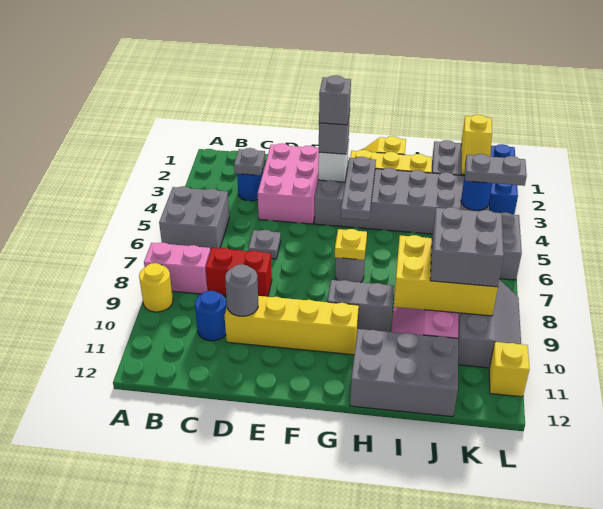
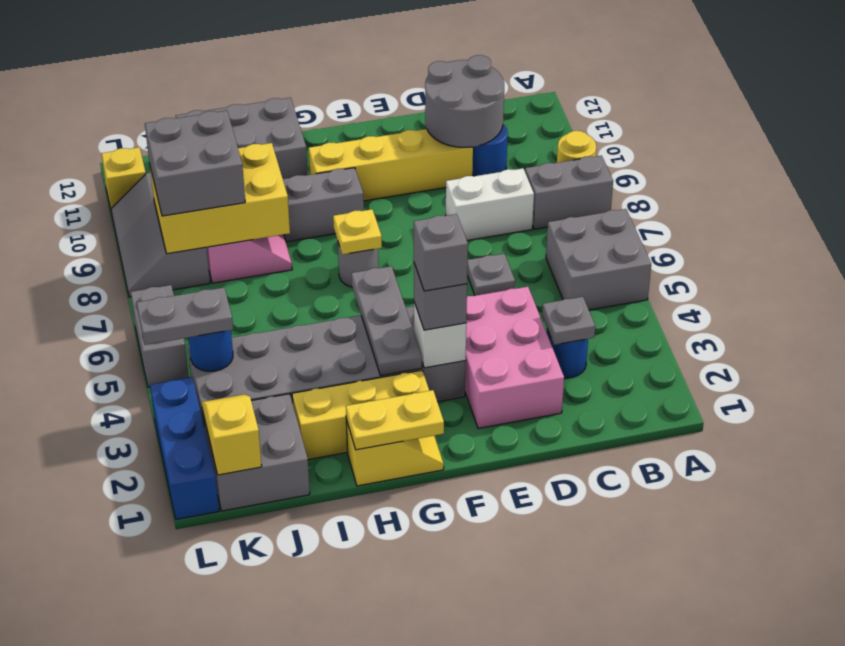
pink 1x2 brick [144,243,210,294] -> grey 1x2 brick [525,156,613,229]
red 1x2 brick [206,248,272,297] -> white 1x2 brick [446,168,534,241]
grey 1x1 round brick [225,264,258,316] -> grey 2x2 round brick [425,55,504,147]
none -> yellow 1x2 plate [346,390,444,450]

